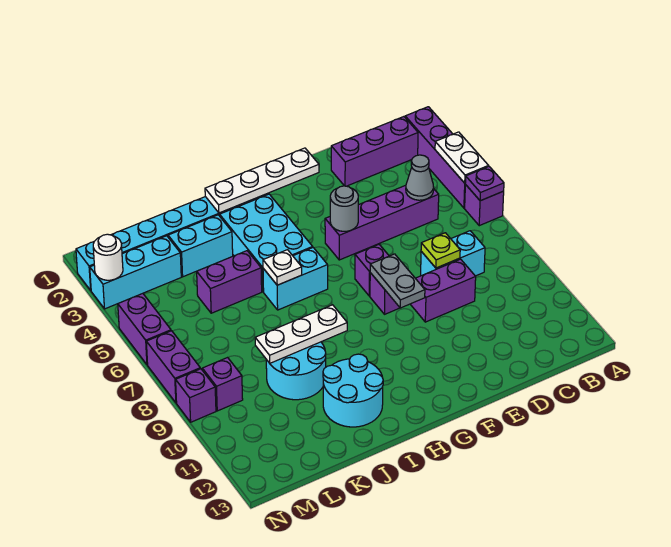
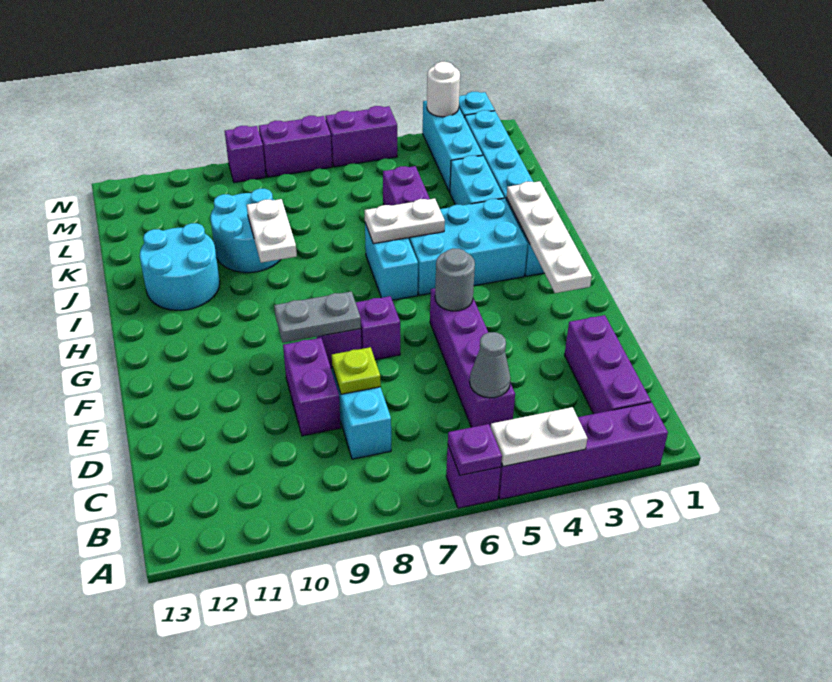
white 1x1 plate [263,250,302,285] -> white 1x2 plate [365,198,445,244]
white 1x3 plate [255,305,347,363] -> white 1x2 plate [247,199,297,263]
purple 1x1 brick [202,358,243,411] -> none

